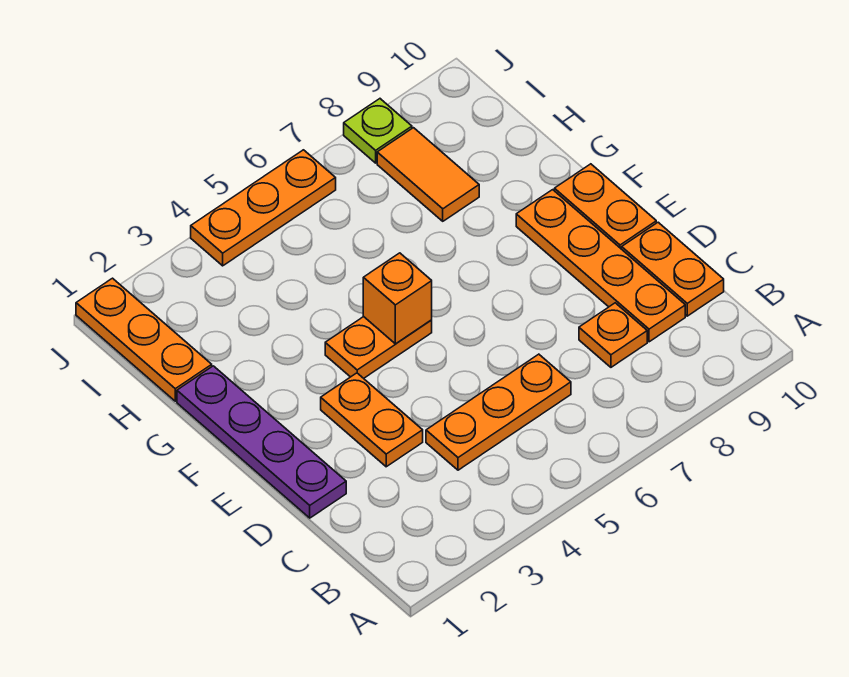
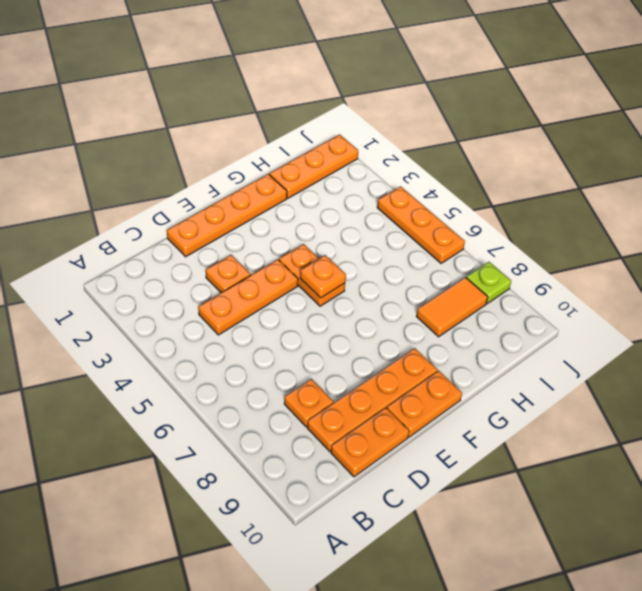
orange 1x3 plate [426,354,571,470] -> orange 1x3 plate turned to [198,259,298,335]
purple 1x4 plate [177,366,346,518] -> orange 1x4 plate [167,174,287,257]
orange 1x2 plate [321,373,423,467] -> orange 1x1 plate [206,255,251,293]
orange 1x1 brick [363,253,432,344] -> orange 1x1 plate [300,255,346,298]

